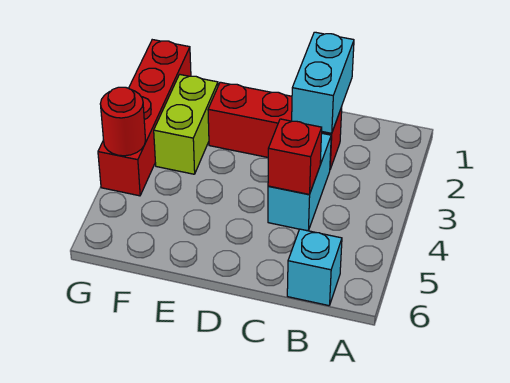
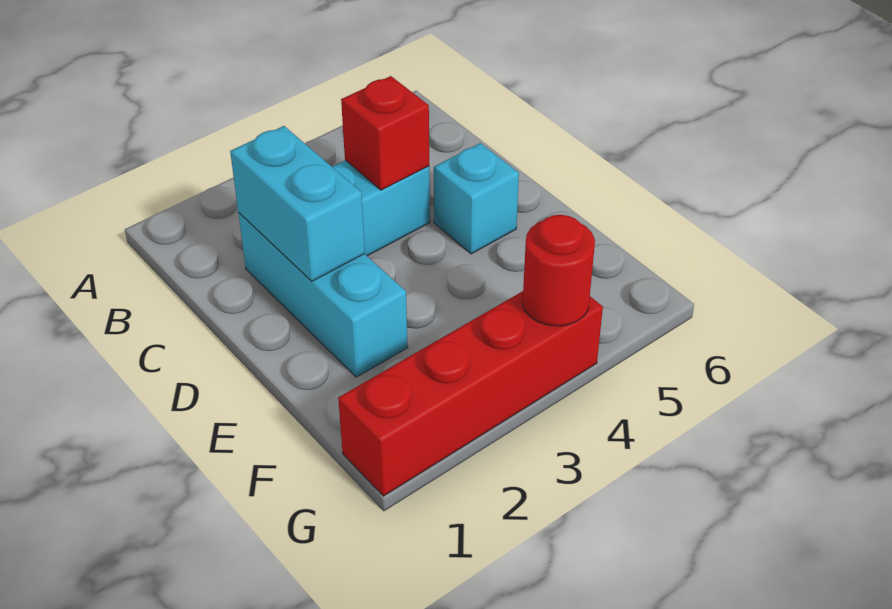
cyan 1x1 brick [287,229,342,306] -> cyan 1x1 brick moved to [434,143,519,254]
cyan 1x2 brick [292,32,354,133] -> cyan 1x2 brick turned to [230,126,365,281]
red 1x3 brick [208,82,342,169] -> cyan 1x3 brick [238,213,408,377]
lime 1x2 brick [154,74,218,174] -> none

